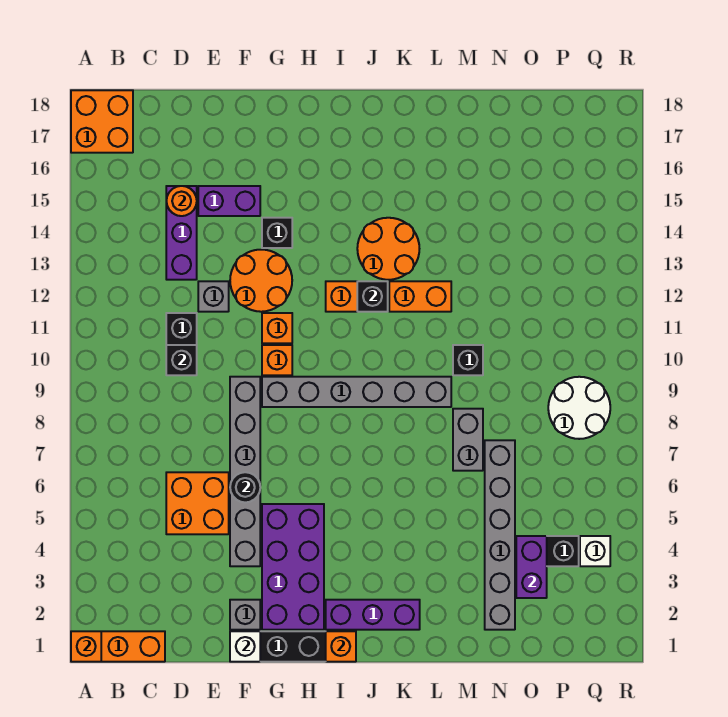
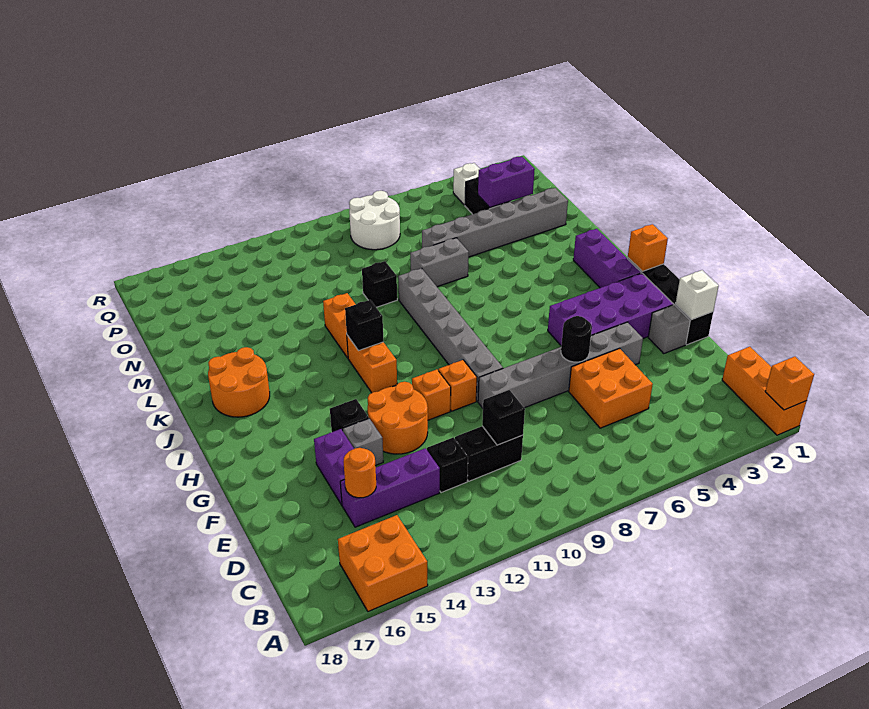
orange 2x2 brick [71,90,133,153] -> orange 2x2 brick moved to [338,515,428,612]
none -> black 1x1 brick [427,437,468,493]
grey 1x1 brick [198,281,229,312] -> grey 1x1 brick moved to [343,419,383,466]
orange 2x2 round brick [357,218,419,280] -> orange 2x2 round brick moved to [208,347,270,417]

